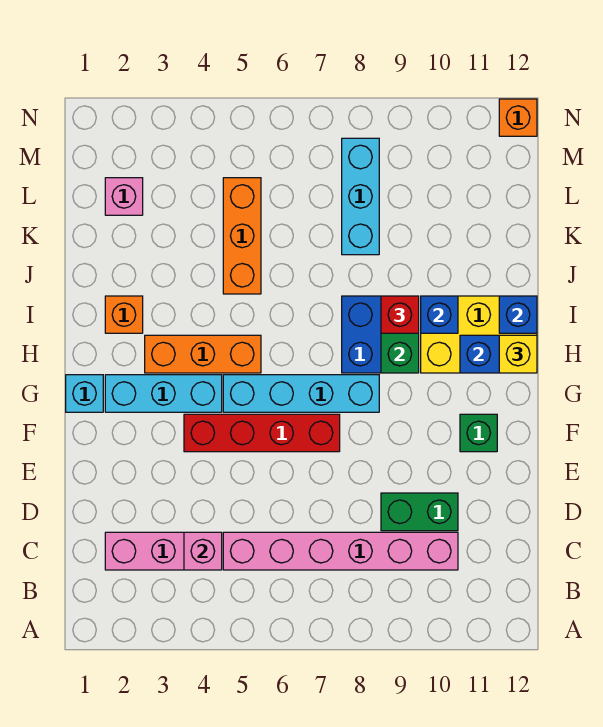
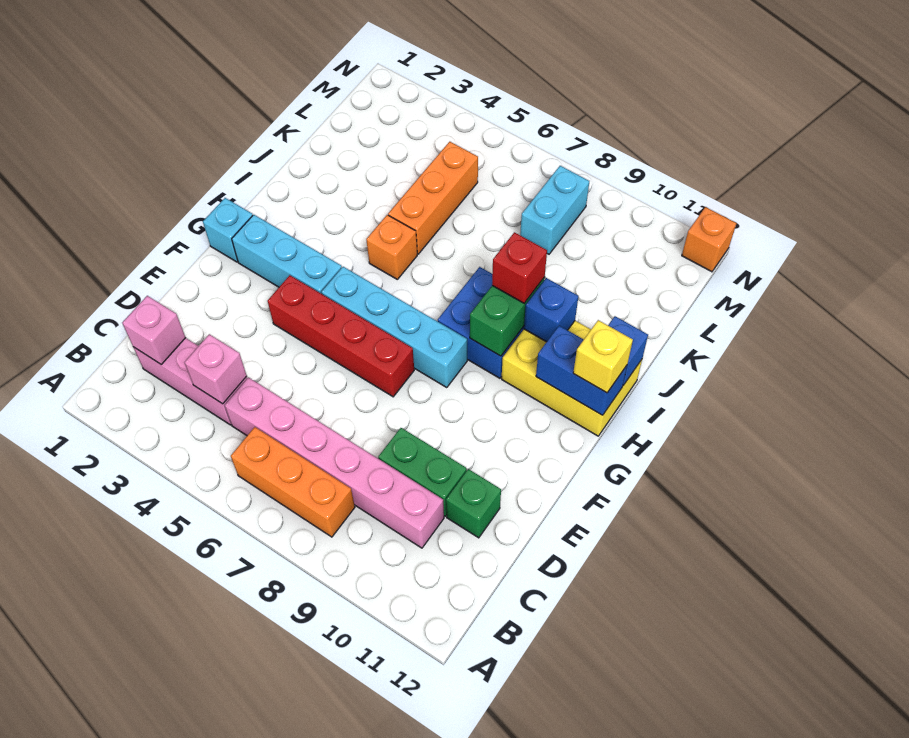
green 1x1 brick [460,414,497,452] -> green 1x1 brick moved to [446,469,501,538]
orange 1x3 brick [145,335,261,373] -> orange 1x3 brick moved to [231,427,355,537]
orange 1x1 brick [105,296,143,333] -> orange 1x1 brick moved to [366,215,417,279]
cyan 1x3 brick [342,138,379,255] -> cyan 1x2 brick [520,166,589,254]
pink 1x1 brick [105,178,143,215] -> pink 1x1 brick moved to [122,296,186,365]

